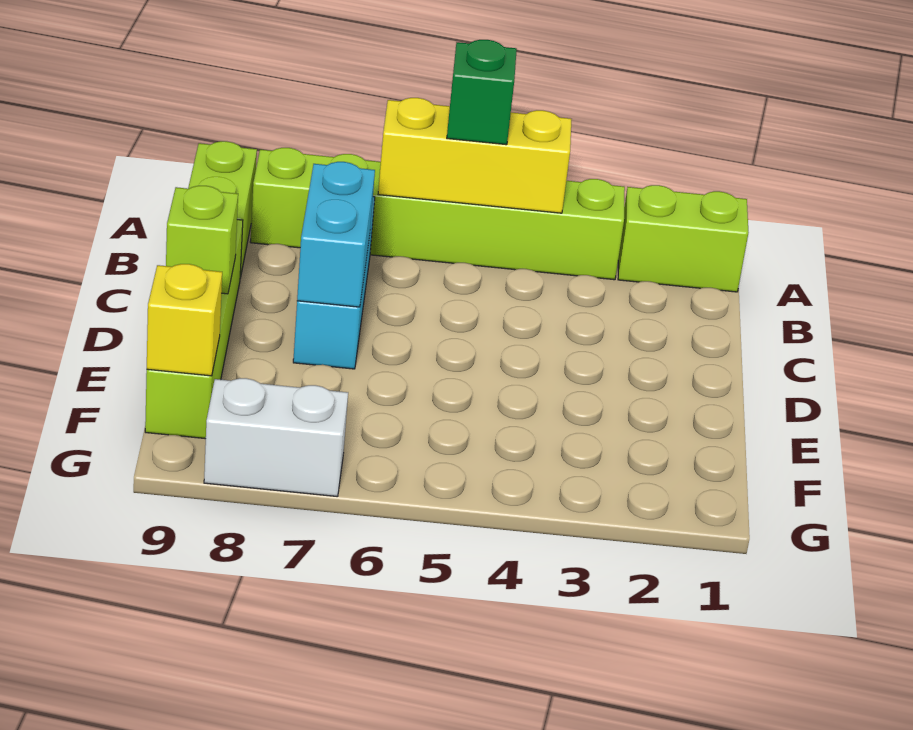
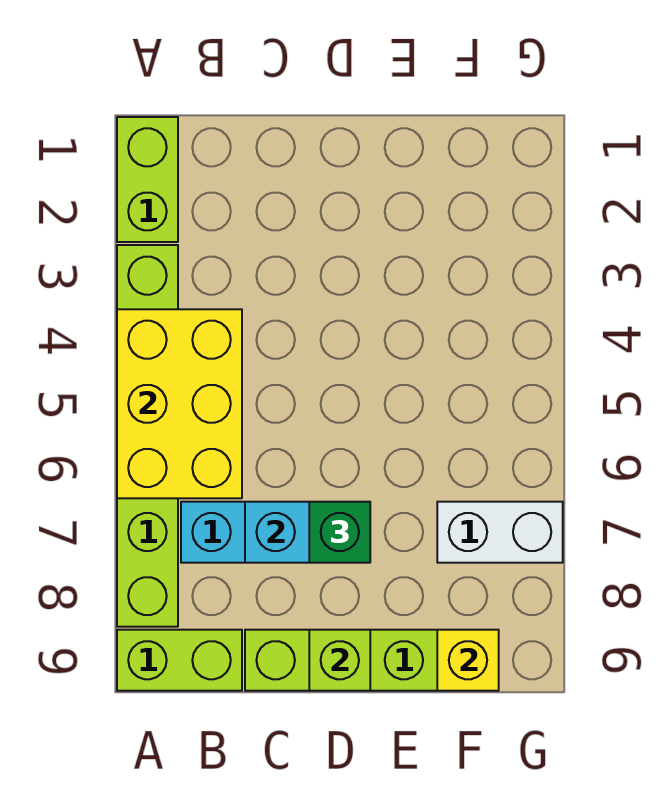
yellow 1x3 brick [378,98,571,213] -> yellow 2x3 brick [117,309,242,498]
green 1x1 brick [447,40,517,145] -> green 1x1 brick moved to [309,502,370,563]
white 1x2 brick [204,378,348,497] -> white 1x2 brick turned to [437,502,563,563]

